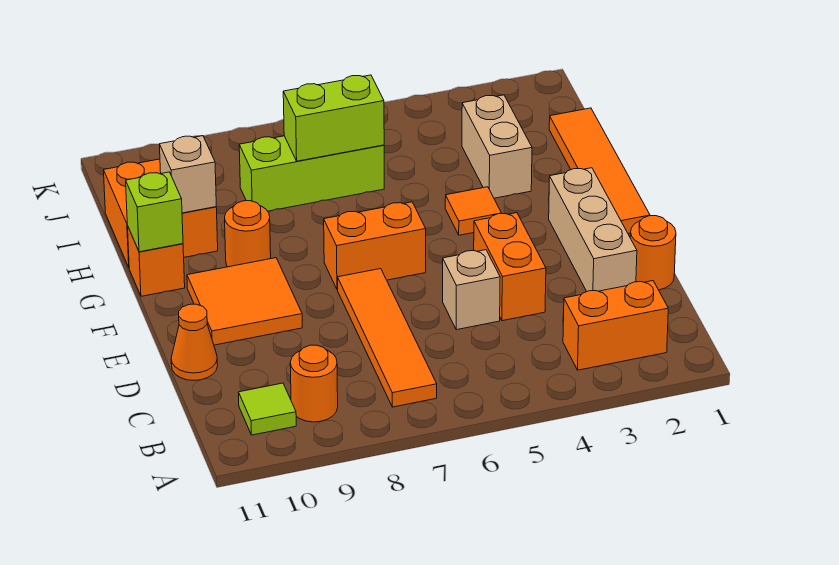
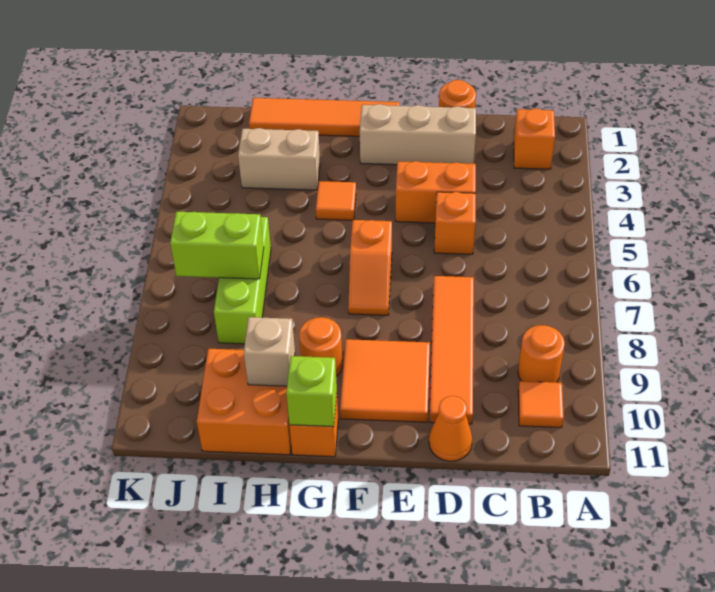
orange 1x2 brick [563,281,668,370] -> orange 1x1 brick [513,109,555,169]
orange 1x4 tile [338,269,437,407] -> orange 1x4 tile turned to [430,276,474,424]
lime 1x1 tile [239,383,296,435] -> orange 1x1 tile [518,381,564,428]
tan 1x1 brick [443,250,500,330] -> orange 1x1 brick [434,192,476,254]
orange 1x2 brick [324,202,426,290] -> orange 1x2 slope [348,220,392,315]
lime 1x2 brick [283,75,384,161] -> lime 1x2 brick turned to [170,212,264,279]

